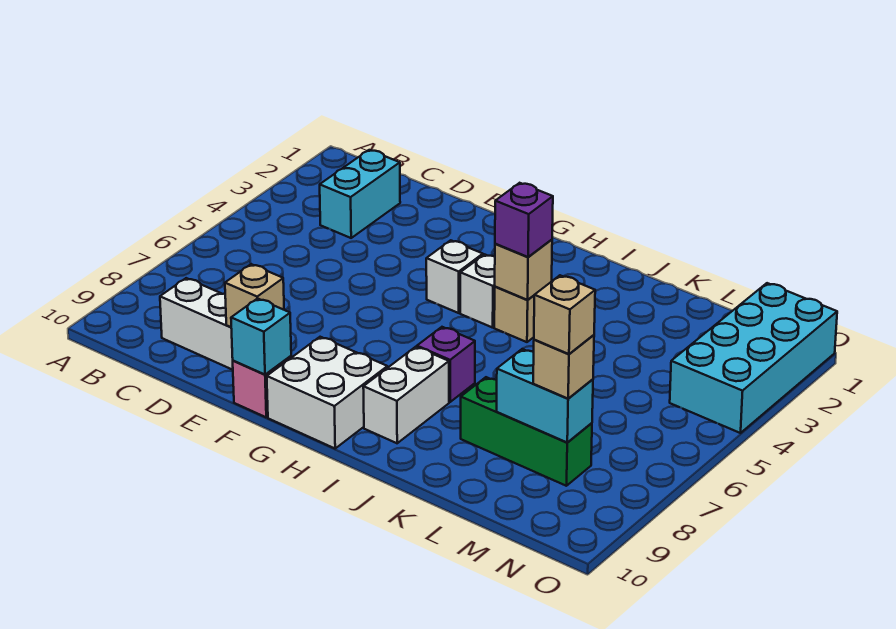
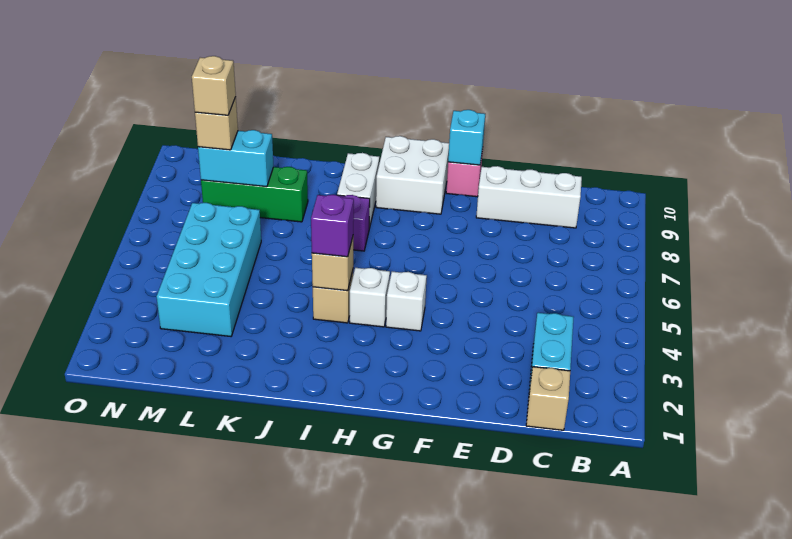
tan 1x1 brick [225,264,284,327] -> tan 1x1 brick moved to [526,367,570,430]
cyan 2x4 brick [670,283,837,433] -> cyan 2x4 brick moved to [157,203,261,336]

